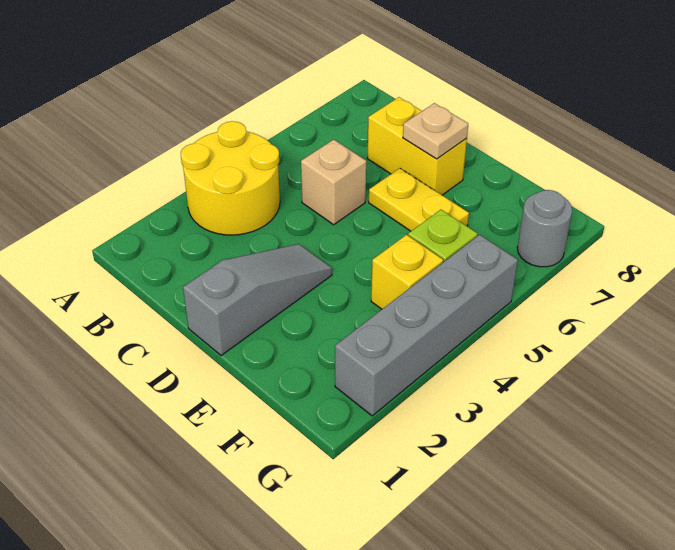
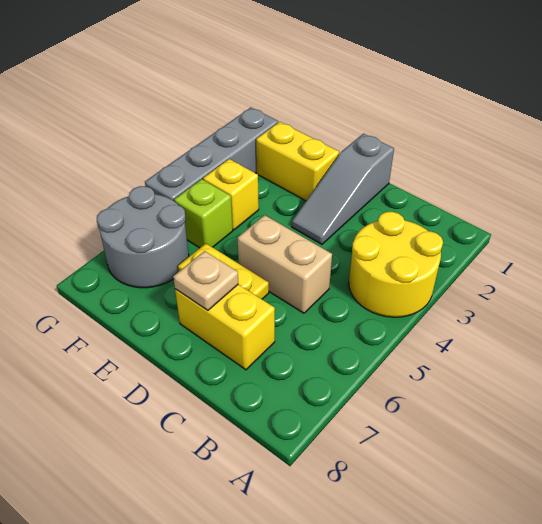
tan 1x1 brick [301,140,366,225] -> tan 1x2 brick [238,215,332,313]
none -> yellow 1x2 brick [256,122,339,201]
grey 1x1 round brick [517,190,572,267] -> grey 2x2 round brick [97,186,189,288]

